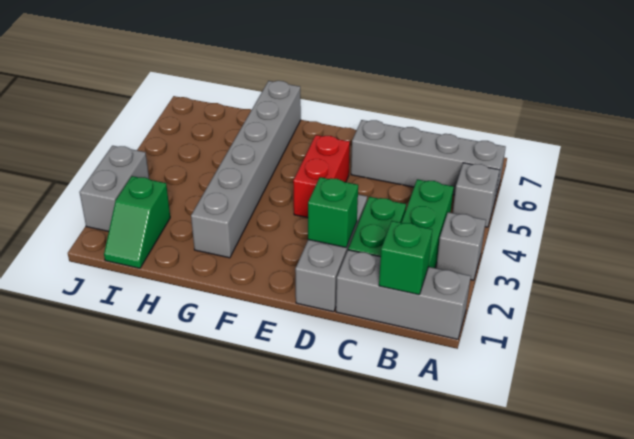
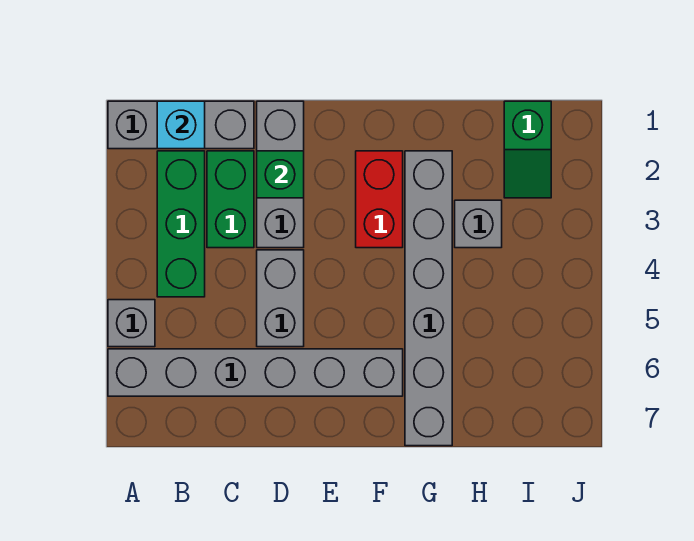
grey 1x1 brick [436,212,486,280] -> grey 1x1 brick moved to [455,200,502,248]
grey 1x4 brick [351,120,506,199] -> grey 1x6 brick [108,349,403,396]
green 1x1 brick [379,221,432,295] -> cyan 1x1 brick [157,101,205,149]
red 1x2 brick [293,135,350,218] -> red 1x2 brick moved to [356,151,403,248]
green 1x2 slope [104,176,170,268] -> green 1x2 slope turned to [504,101,551,198]
grey 1x2 brick [79,146,149,232] -> grey 1x2 brick moved to [257,250,304,347]

